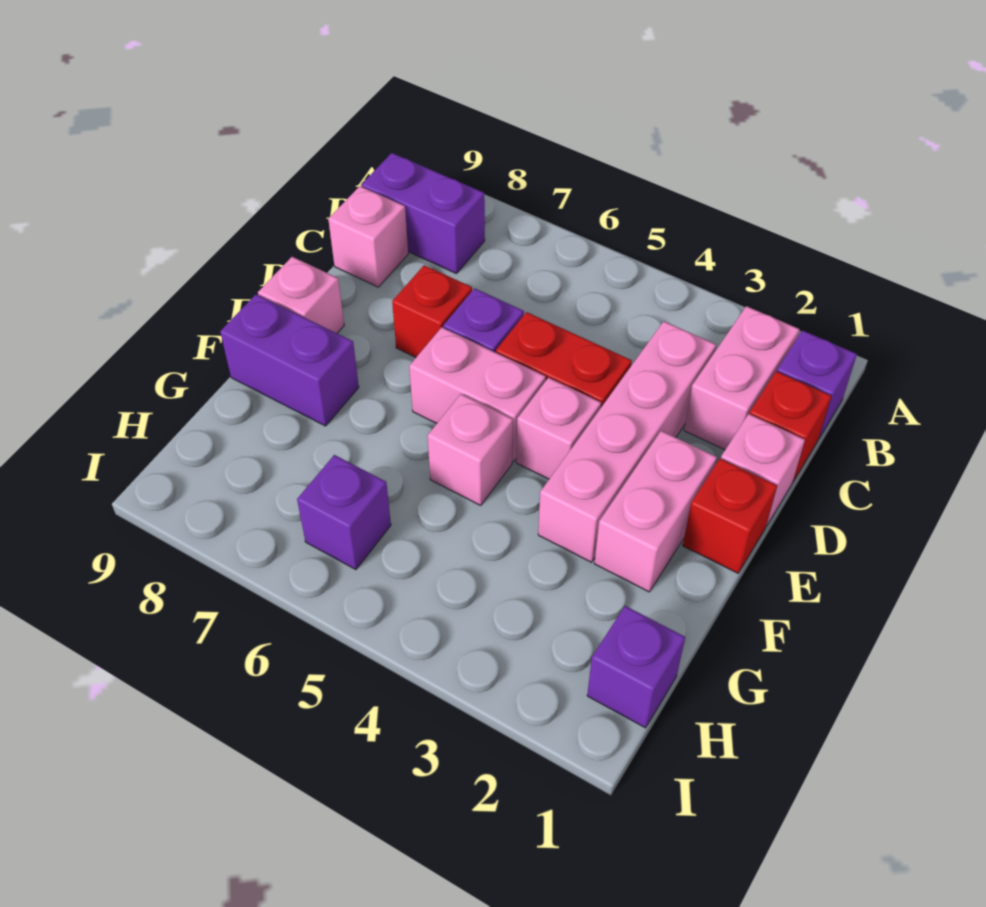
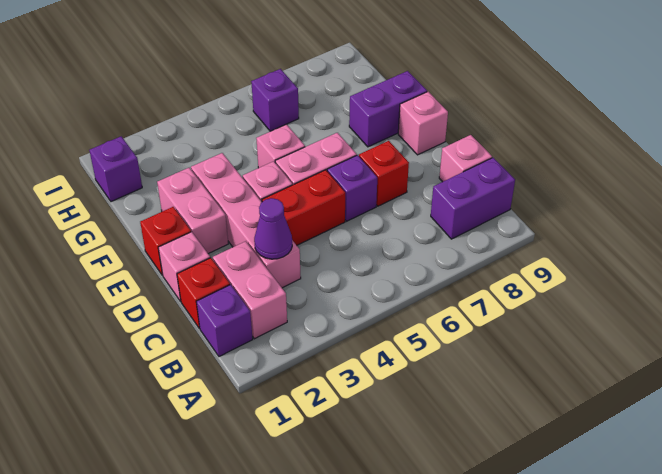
none -> purple 1x1 cone [254,198,292,259]

